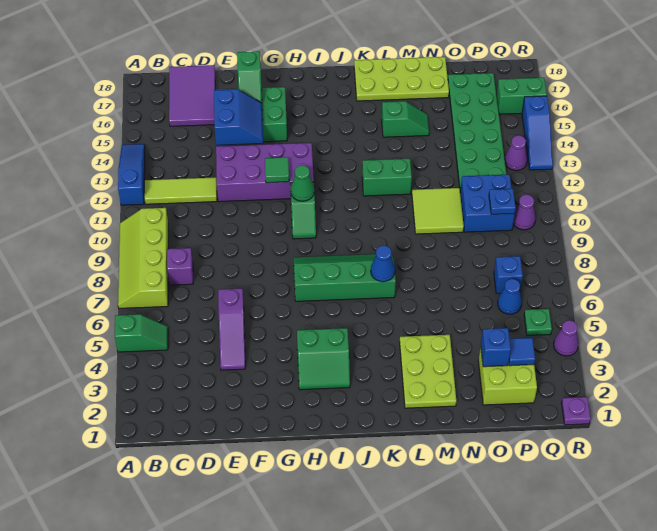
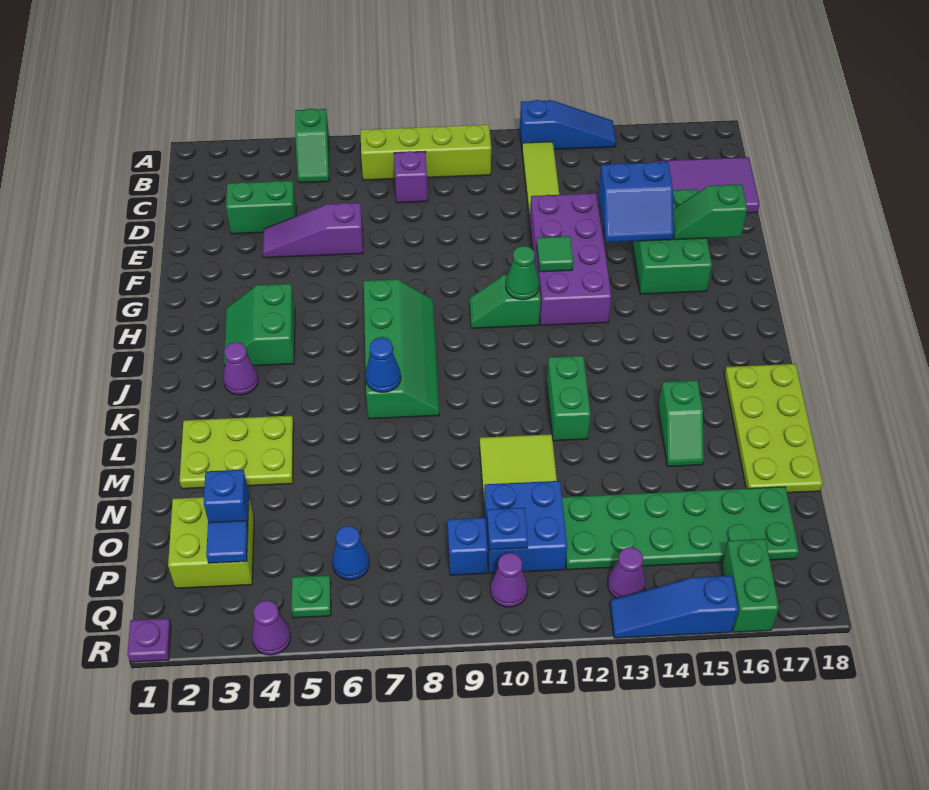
none -> green 1x2 brick [226,181,296,234]
none -> purple 1x1 cone [223,342,258,395]
blue 1x1 brick [494,256,523,293] -> blue 1x1 brick moved to [448,518,488,575]

